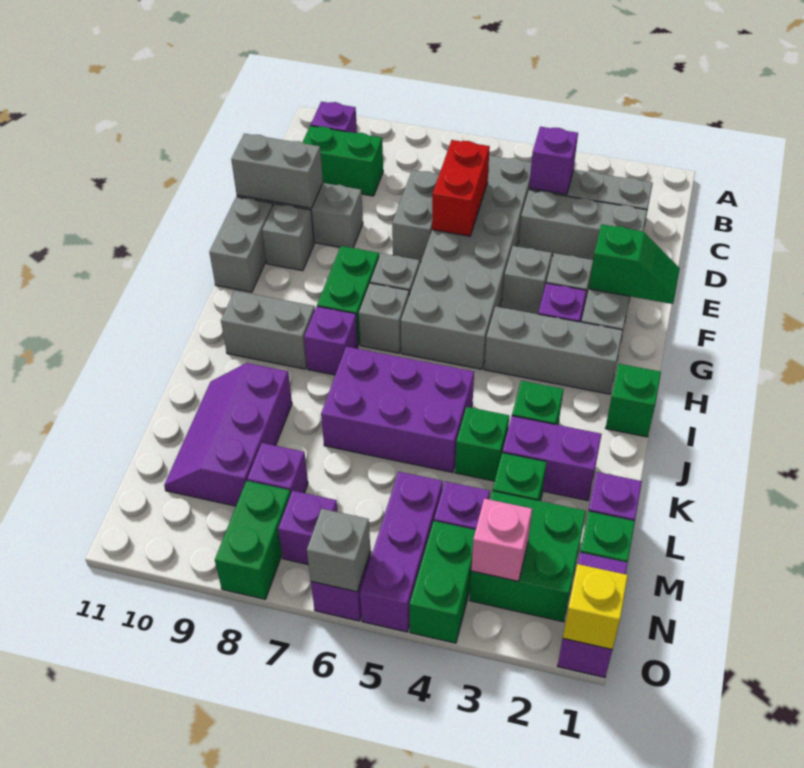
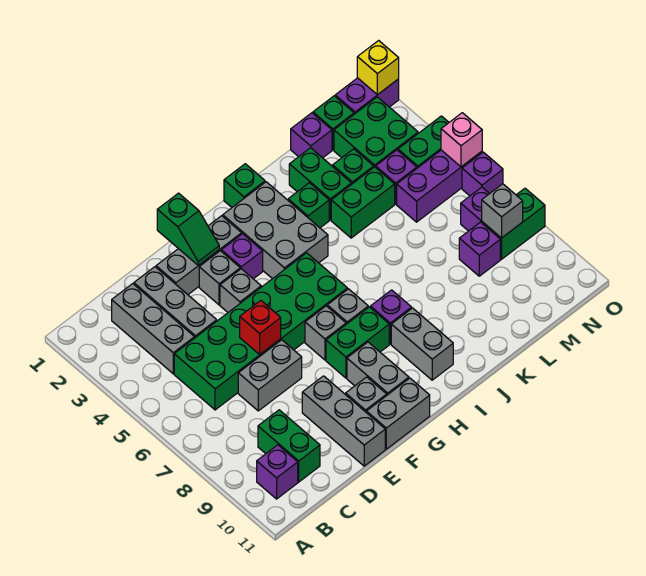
purple 1x1 brick [529,127,578,194] -> none
grey 2x6 brick [401,155,532,369] -> green 2x6 brick [174,253,347,410]
red 1x2 brick [432,140,490,236] -> red 1x1 brick [240,301,281,355]
grey 1x2 brick [231,134,323,208] -> grey 1x2 brick moved to [347,342,409,395]
green 1x2 slope [589,224,680,304] -> green 1x2 slope turned to [157,193,219,265]
grey 1x3 brick [484,306,623,394] -> grey 2x3 brick [223,182,328,279]
purple 2x3 brick [321,347,474,473] -> none
purple 1x2 brick [502,416,602,501] -> green 1x2 brick [289,148,351,220]
green 1x1 brick [455,407,509,481] -> green 1x2 brick [331,167,395,238]
purple 2x3 slope [164,363,292,506] -> none
pink 1x1 brick [471,499,532,581] -> pink 1x1 brick moved to [441,113,482,167]
grey 1x1 brick [307,509,370,592] -> grey 1x1 brick moved to [482,184,523,238]

